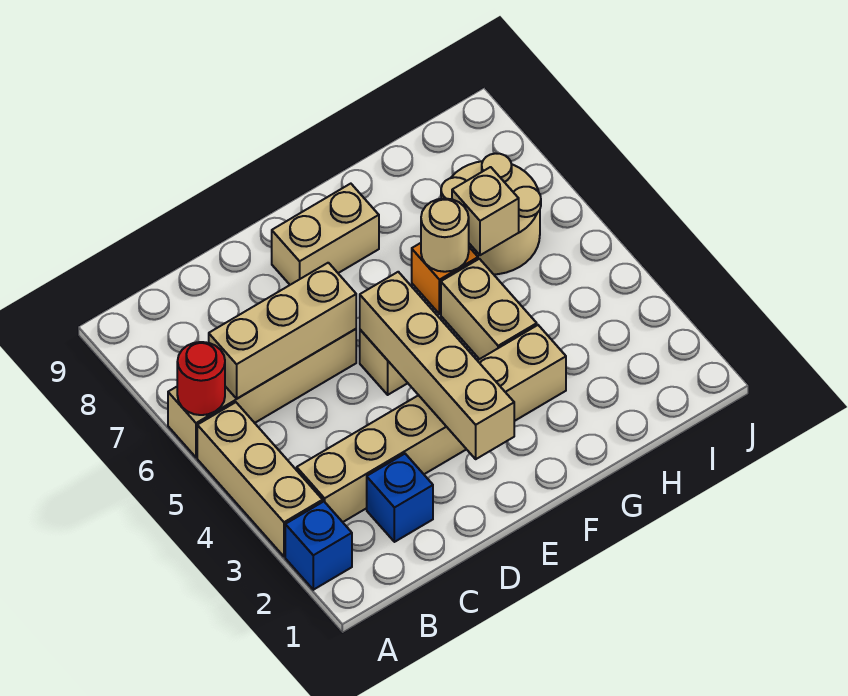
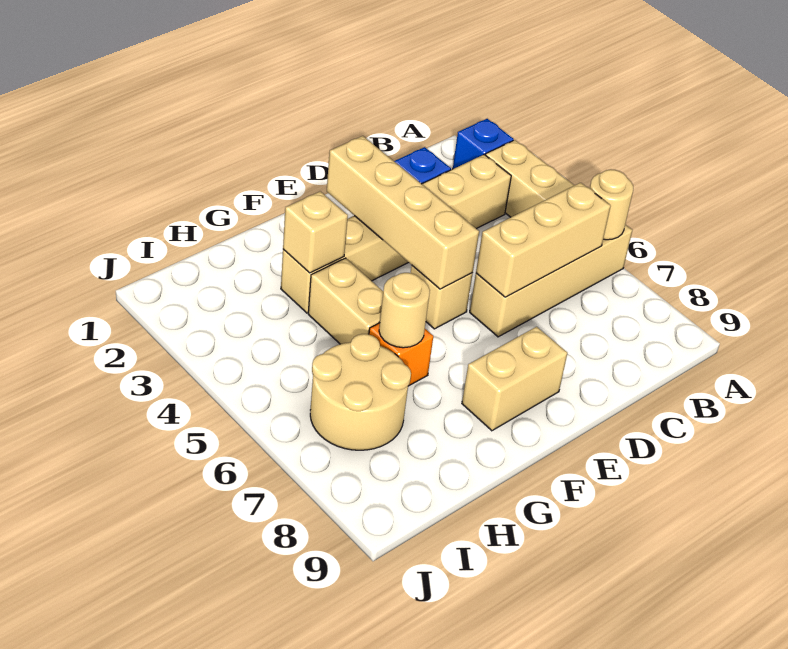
red 1x1 round brick [177,342,225,415] -> tan 1x1 round brick [590,169,633,240]
tan 1x1 brick [452,167,519,255] -> tan 1x1 brick moved to [283,191,348,273]

